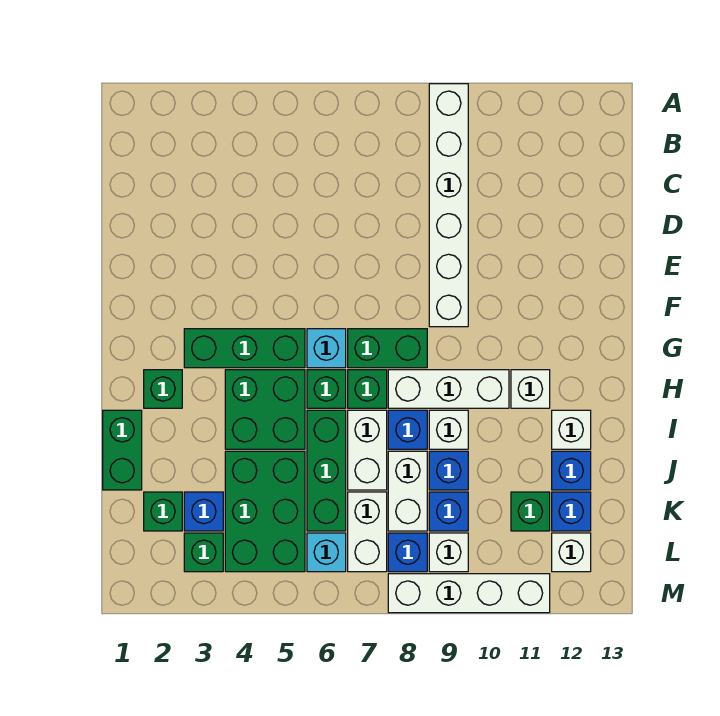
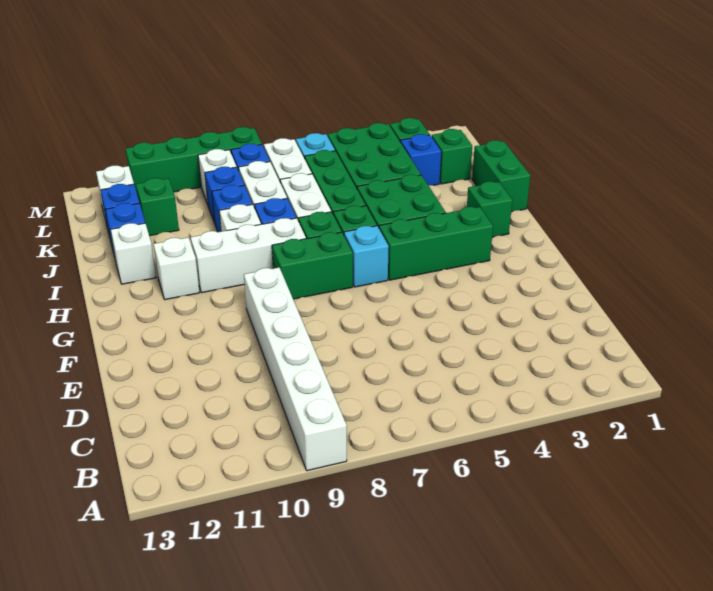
white 1x4 brick [388,574,550,613] -> green 1x4 brick [126,127,262,192]

